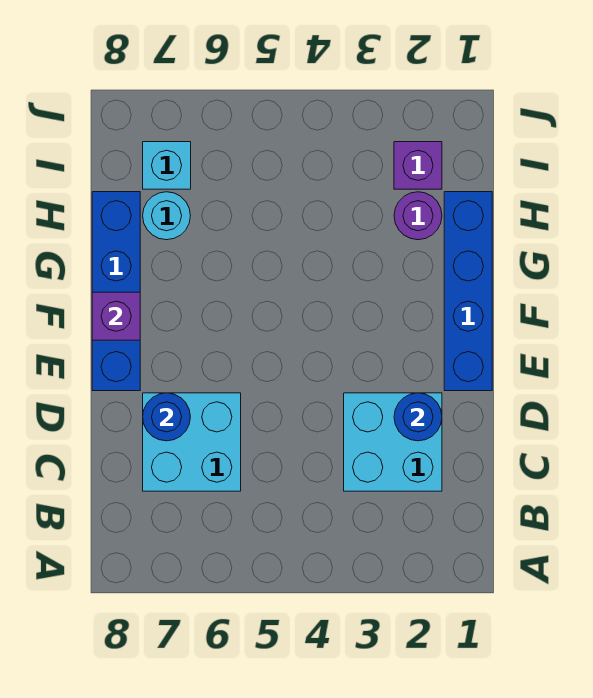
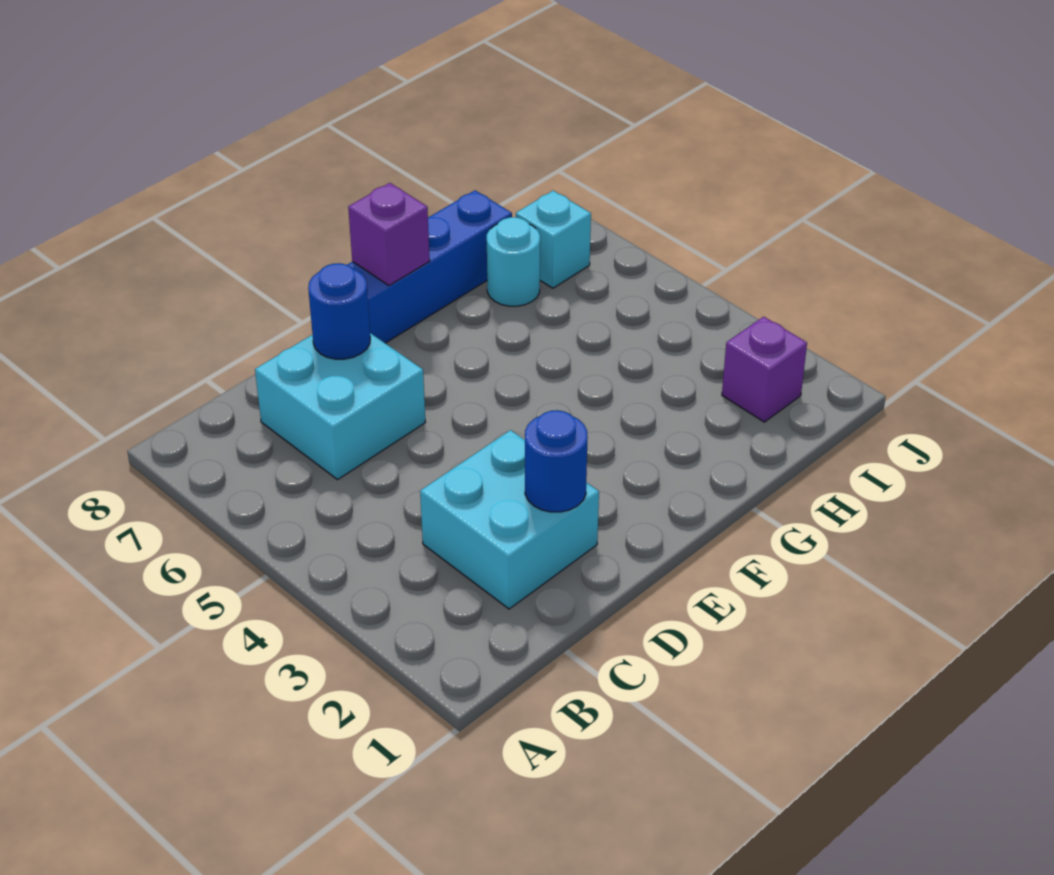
blue 1x4 brick [444,192,492,391] -> none
purple 1x1 round brick [394,192,442,240] -> none

